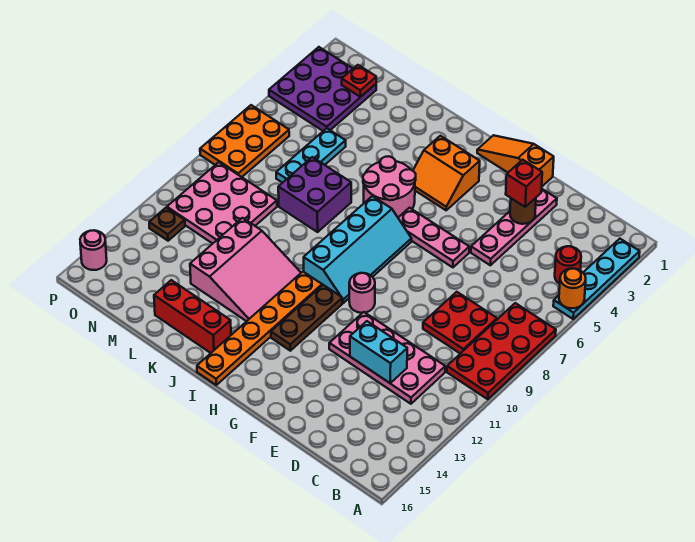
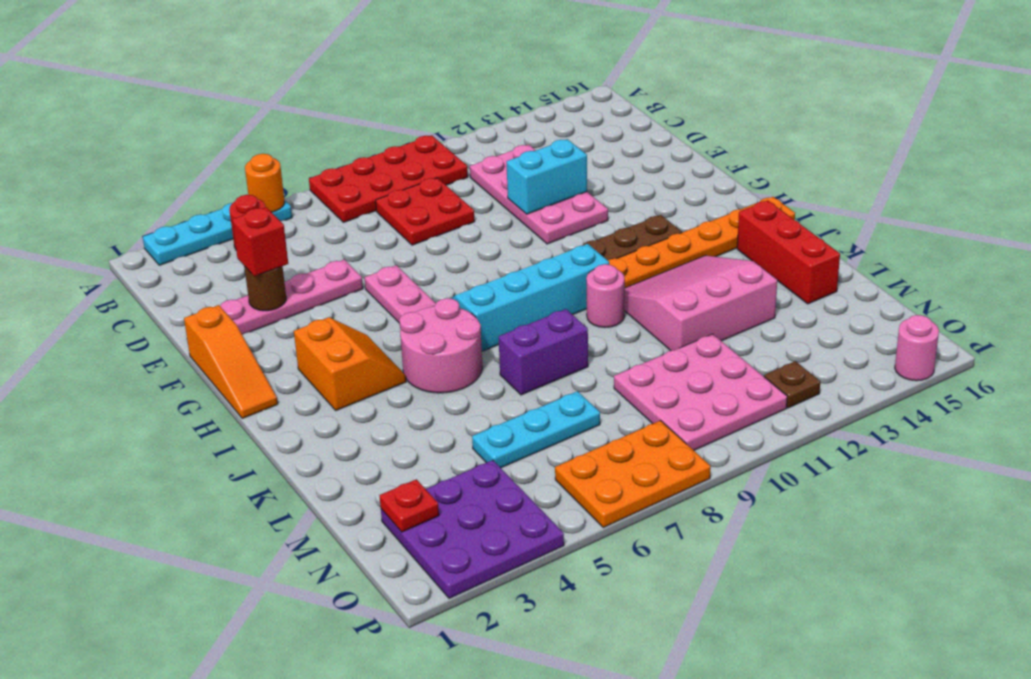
cyan 1x2 brick [350,321,407,383] -> cyan 1x2 brick turned to [507,139,587,214]
pink 1x1 round brick [349,273,375,313] -> pink 1x1 round brick moved to [586,264,625,327]
purple 2x2 brick [278,157,351,232] -> purple 1x2 brick [499,309,588,395]

